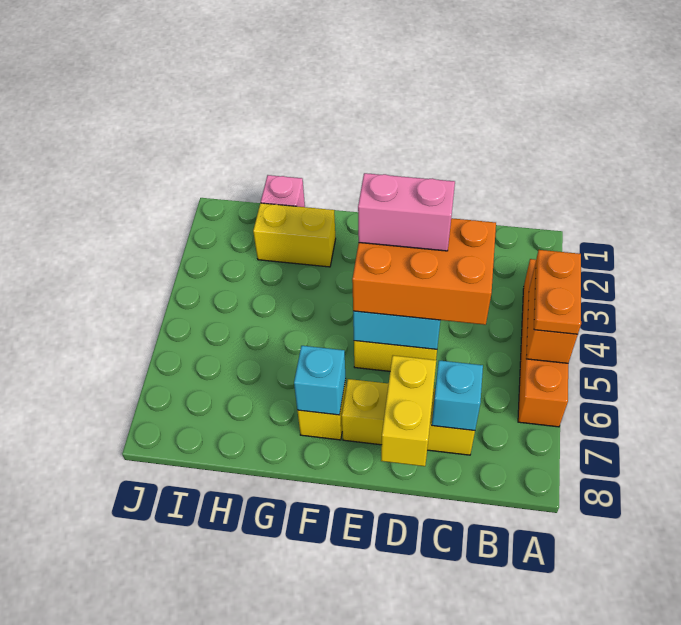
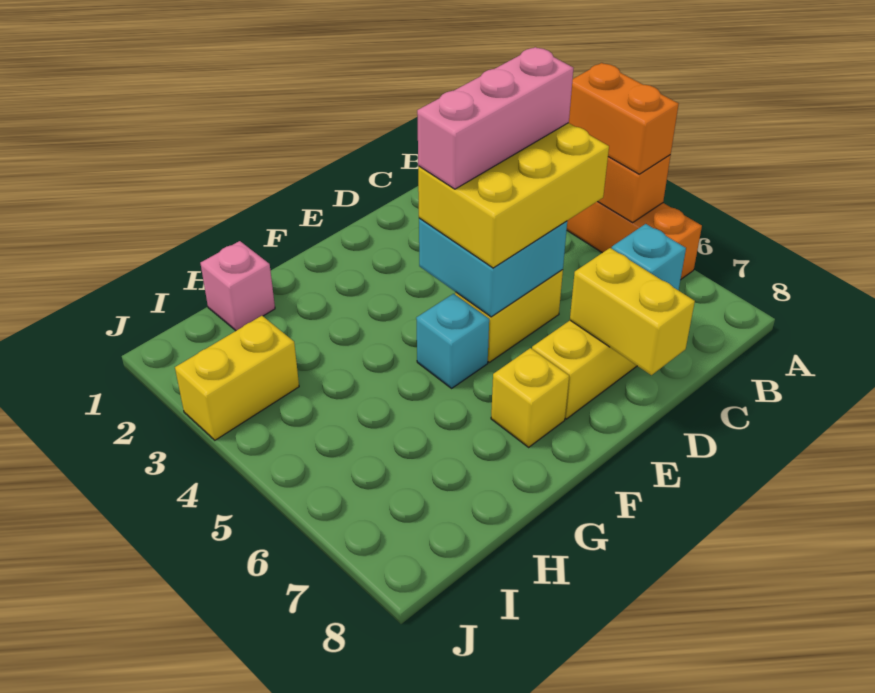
orange 1x2 plate [534,250,581,335] -> orange 1x2 brick [569,63,679,174]
orange 2x3 brick [352,218,496,325] -> yellow 2x3 brick [418,123,609,268]
pink 1x2 brick [358,173,455,251] -> pink 1x3 brick [417,47,573,189]
cyan 1x1 brick [294,346,346,415] -> cyan 1x1 brick moved to [416,294,489,388]
yellow 1x2 brick [253,203,336,267] -> yellow 1x2 brick moved to [175,316,299,440]

